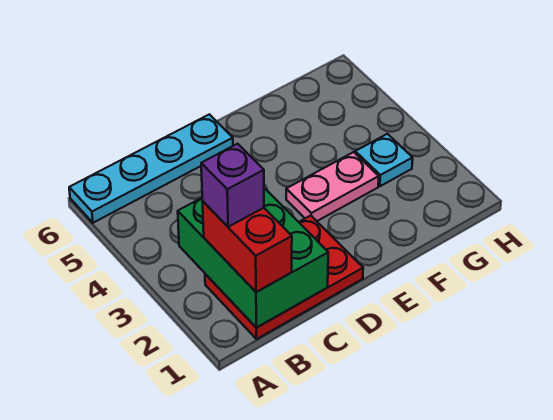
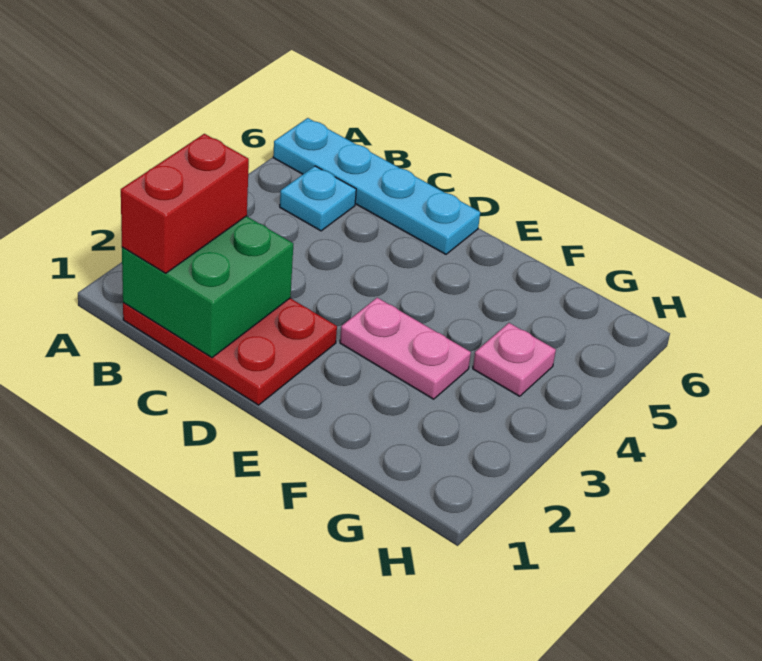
green 2x3 brick [178,188,328,328] -> green 2x2 brick [122,216,293,358]
purple 1x1 brick [201,144,264,227] -> none
cyan 1x1 plate [355,134,413,186] -> cyan 1x1 plate moved to [280,166,356,231]
none -> pink 1x1 plate [473,323,556,396]

